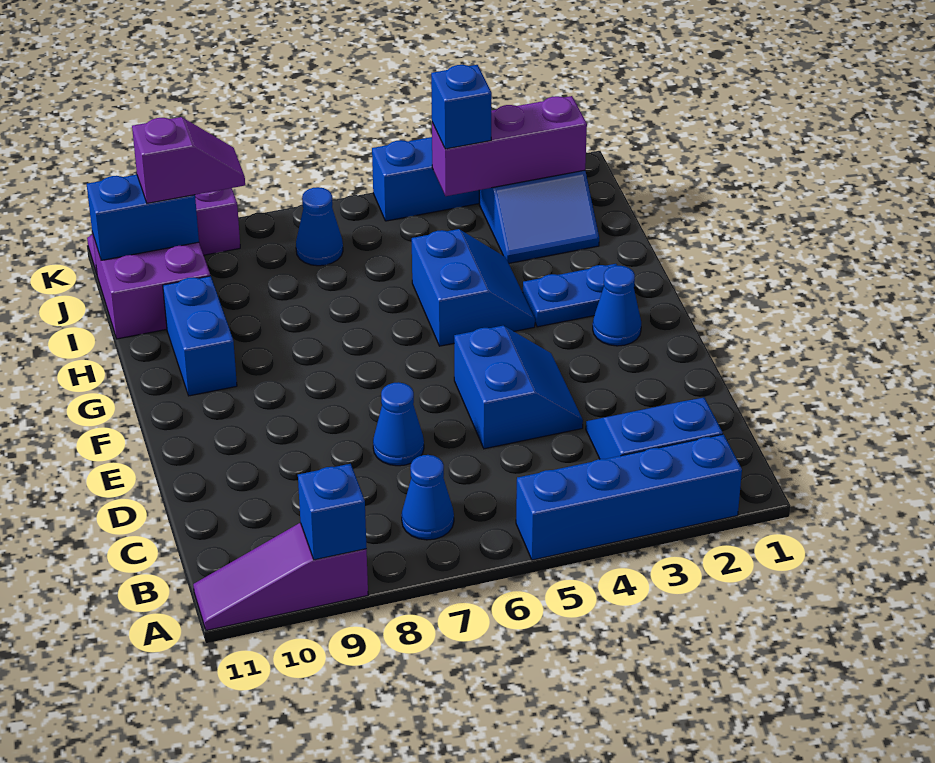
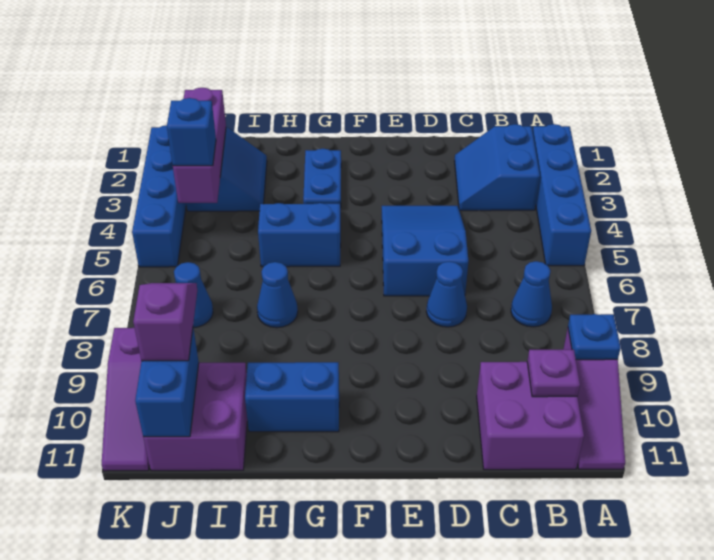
blue 1x1 brick [298,464,367,560] -> blue 1x1 plate [568,314,621,360]
none -> purple 2x2 brick [477,362,584,470]
none -> purple 1x1 plate [527,350,580,397]
blue 2x2 slope [454,326,583,449] -> blue 2x3 slope [382,206,468,296]
blue 1x1 cone [593,266,641,346] -> blue 1x1 cone moved to [257,262,298,328]

